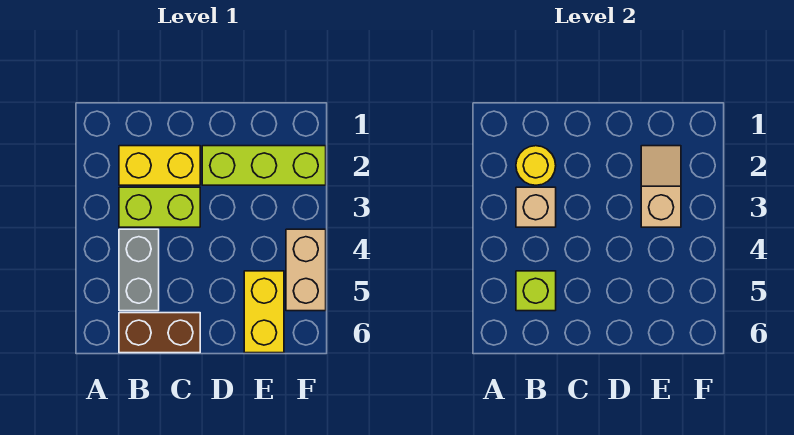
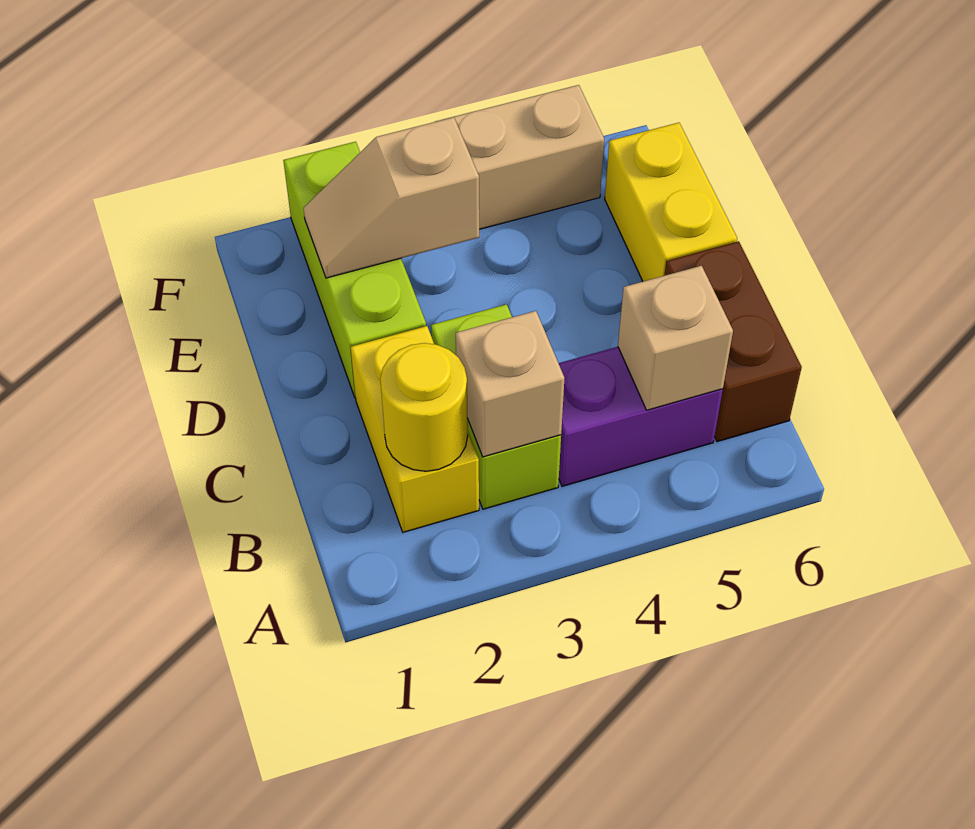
grey 1x2 brick [119,229,159,311] -> purple 1x2 brick [559,347,723,486]
lime 1x1 brick [516,271,556,311] -> tan 1x1 brick [618,266,733,410]
yellow 1x2 brick [244,271,284,353] -> yellow 1x2 brick turned to [605,123,737,281]

